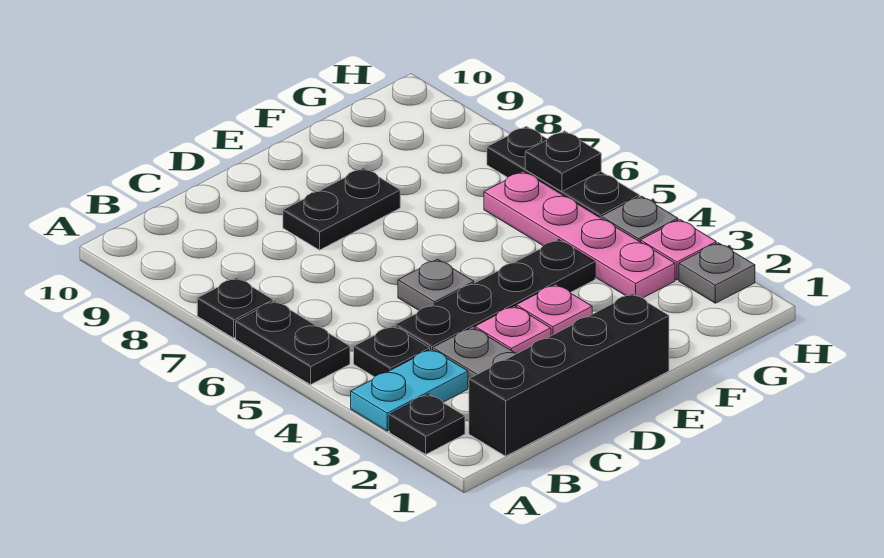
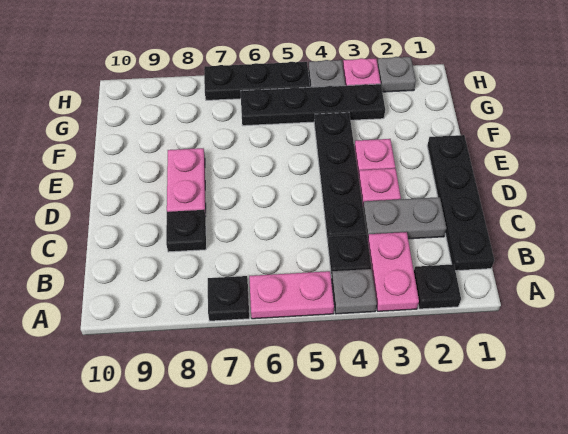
cyan 1x2 plate [351,349,468,431] -> pink 1x2 plate [368,232,419,311]
black 1x2 plate [236,301,350,385] -> pink 1x2 plate [249,271,334,319]
black 1x4 brick [469,294,669,456] -> black 1x4 plate [427,135,494,271]
grey 1x1 plate [398,259,474,310] -> grey 1x1 plate moved to [332,269,377,314]
black 1x2 plate [283,168,400,250] -> pink 1x2 plate [167,148,206,215]
pink 1x4 plate [484,171,675,298] -> black 1x4 plate [240,84,385,126]
black 1x1 plate [525,131,601,191] -> black 1x1 plate moved to [166,210,206,252]

